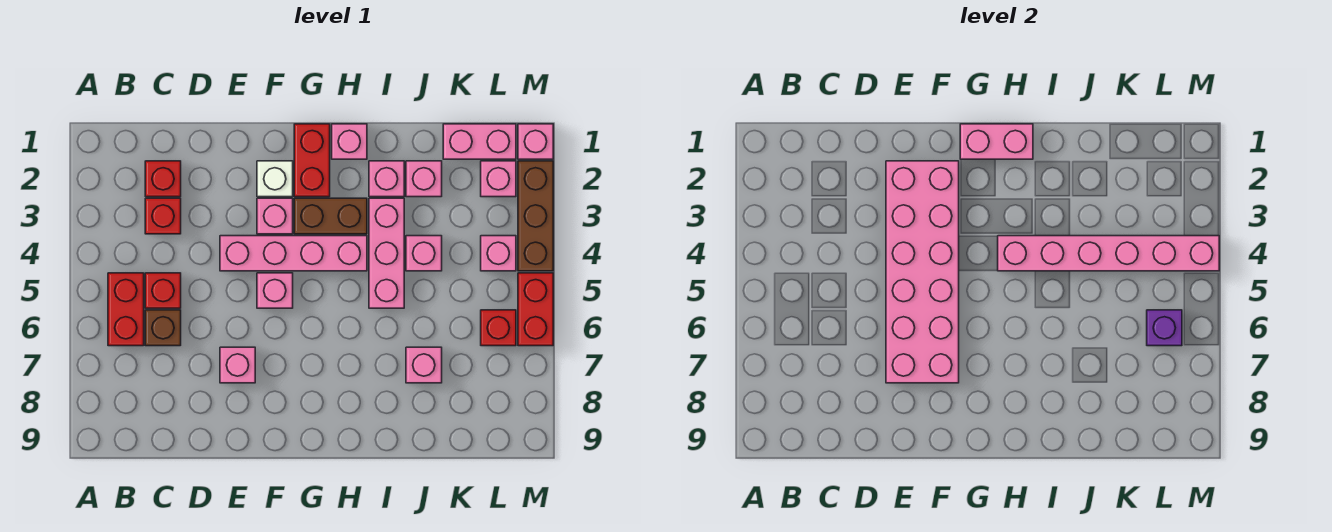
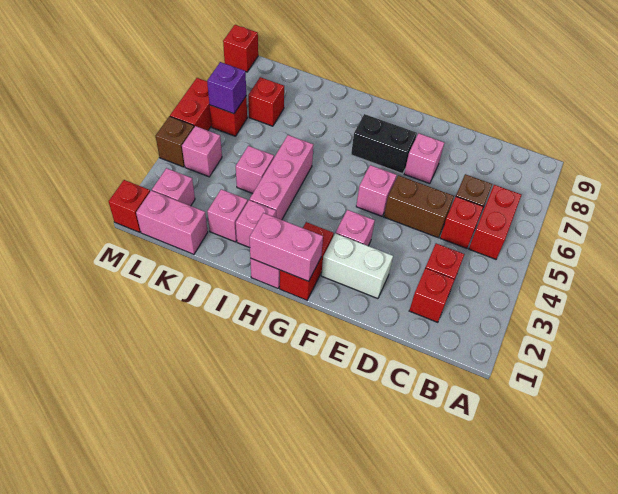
pink 2x6 brick [886,161,959,383] -> none
pink 1x4 brick [220,236,367,271] -> none
white 1x1 brick [257,161,293,197] -> white 1x2 brick [321,233,393,299]
none -> black 1x2 brick [351,114,417,174]
brown 1x2 brick [294,198,367,234] -> brown 1x2 brick moved to [384,175,454,238]
pink 1x6 brick [998,236,1219,271] -> none
pink 1x1 brick [406,347,442,383] -> none
none -> red 1x1 brick [248,77,284,126]
pink 1x1 brick [518,124,553,159] -> red 1x1 brick [109,180,150,232]
brown 1x3 brick [518,161,553,271] -> brown 1x1 brick [156,116,194,167]
none -> red 1x1 brick [223,25,258,72]

